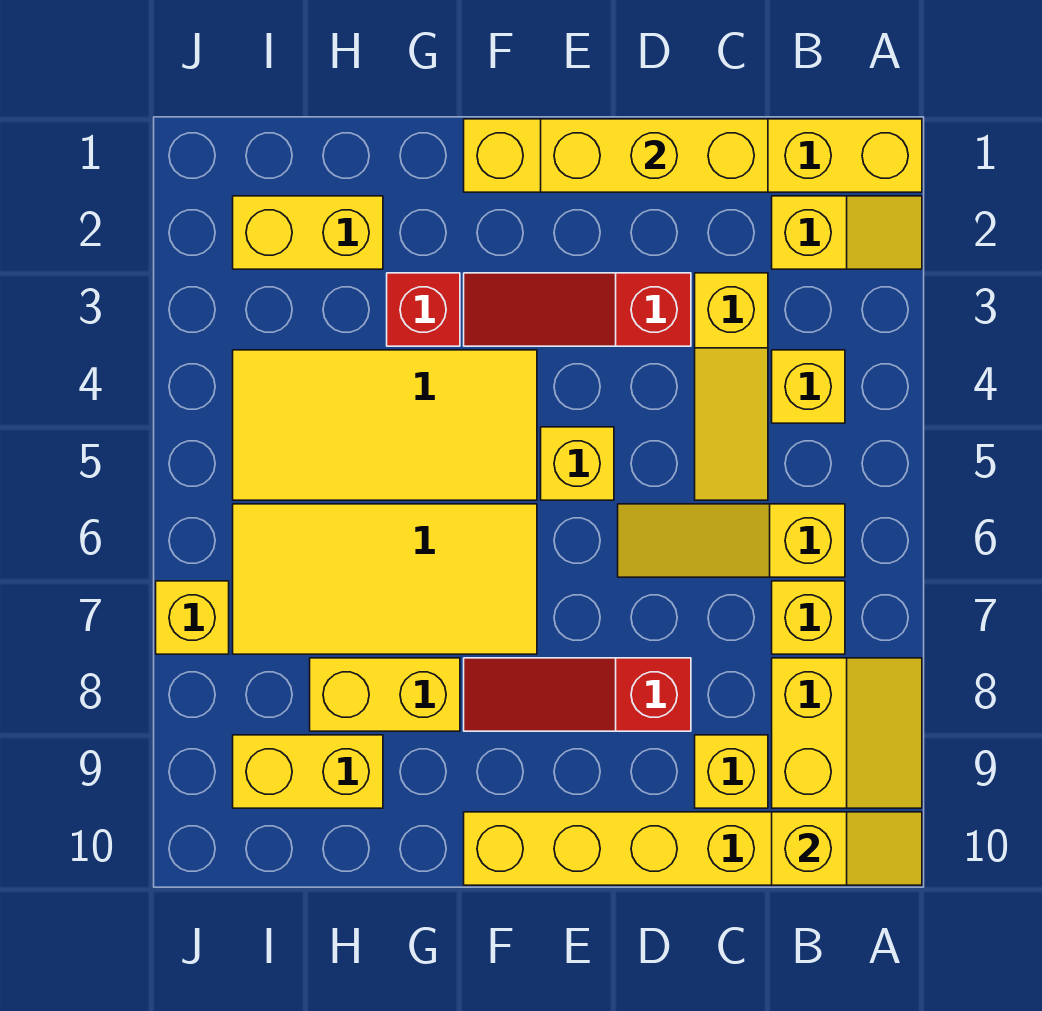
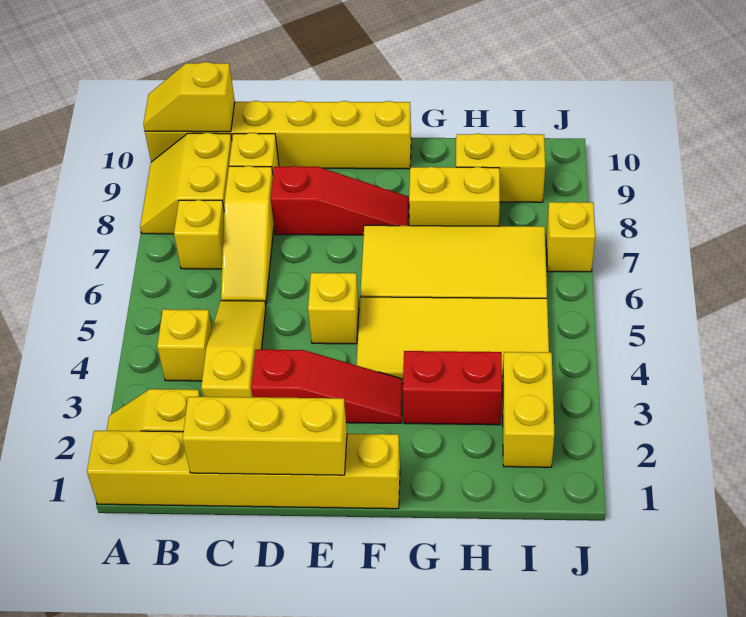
yellow 1x3 slope [618,504,845,577] -> yellow 1x3 slope turned to [221,166,274,305]
red 1x1 brick [387,273,460,346] -> red 1x2 brick [403,351,502,425]
yellow 1x2 brick [233,196,383,269] -> yellow 1x2 brick turned to [502,352,554,467]

